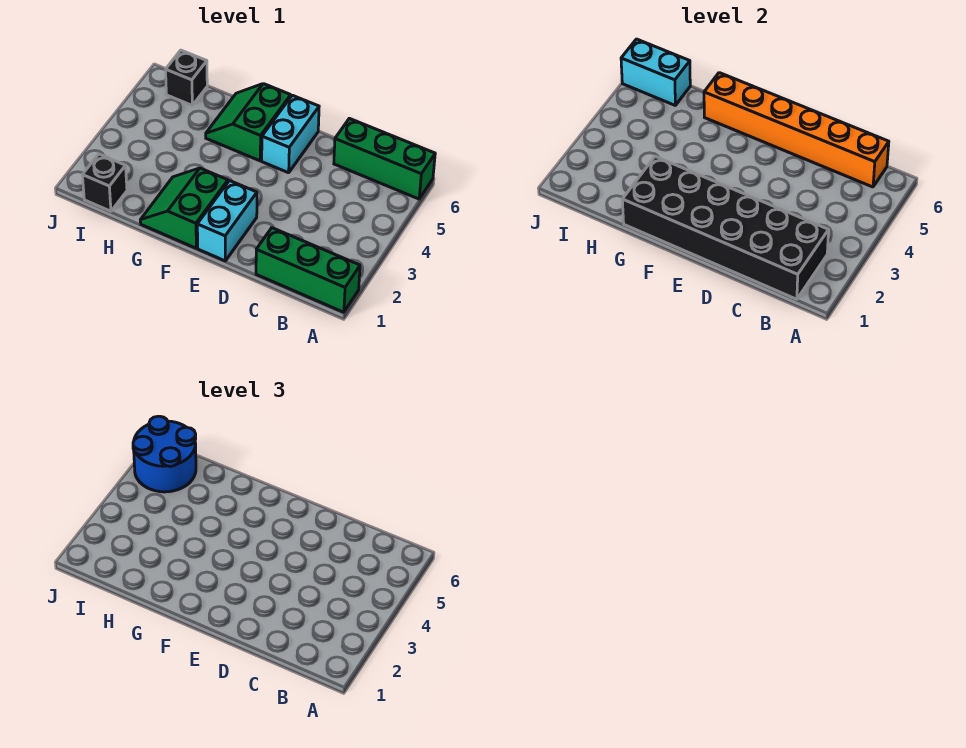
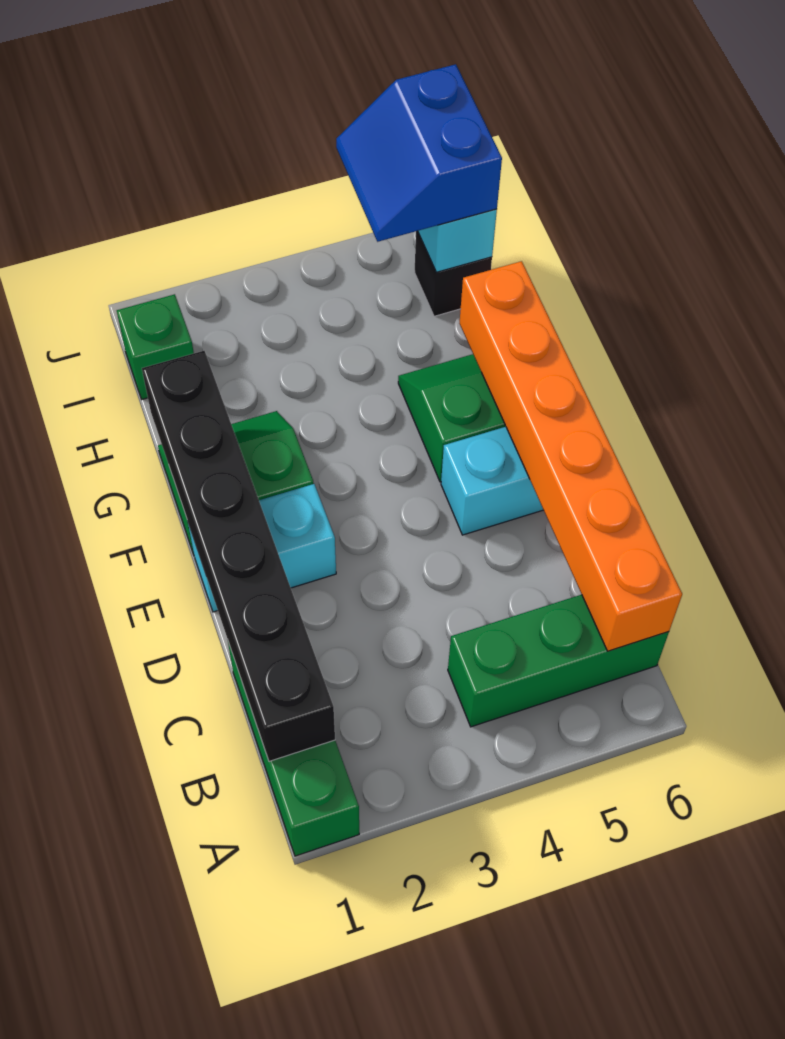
green 1x3 brick [334,118,435,199] -> green 1x3 brick turned to [448,595,669,727]
black 2x6 brick [622,156,829,299] -> black 1x6 brick [142,351,335,761]
black 1x1 brick [82,154,127,211] -> green 1x1 brick [117,294,194,399]
blue 2x2 round brick [133,416,196,492] -> blue 2x2 slope [336,64,502,242]

